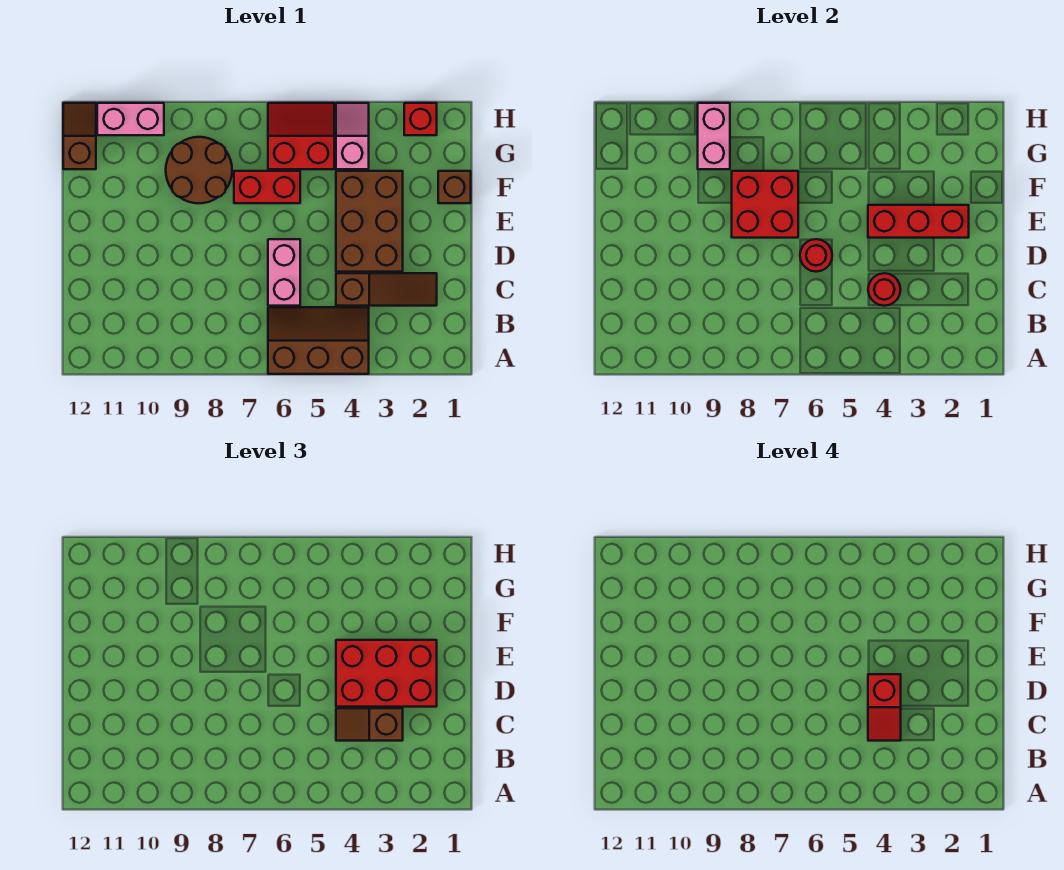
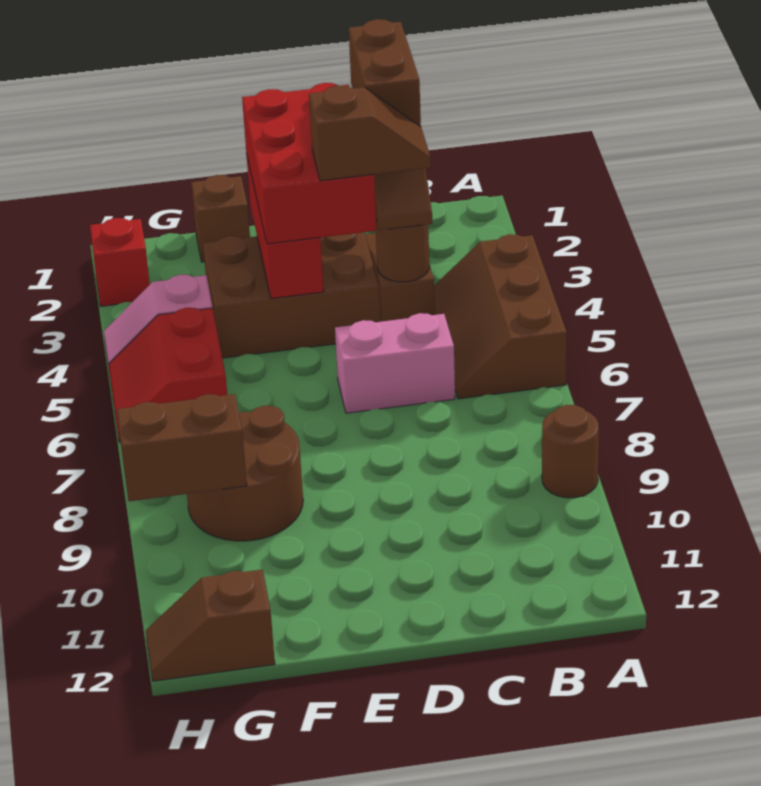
none -> brown 1x1 round brick [542,405,599,498]
none -> brown 1x2 brick [349,19,421,127]
red 1x1 round brick [868,273,901,306] -> brown 1x1 round brick [376,220,429,282]
red 1x2 slope [868,674,901,741] -> brown 1x2 slope [309,86,431,181]
red 1x1 round brick [800,239,832,272] -> none
red 2x2 brick [732,171,798,238] -> none
red 1x2 brick [234,171,300,203] -> none
pink 1x2 brick [698,103,730,169] -> brown 1x2 brick [117,394,247,501]
pink 1x2 brick [97,103,164,135] -> none

